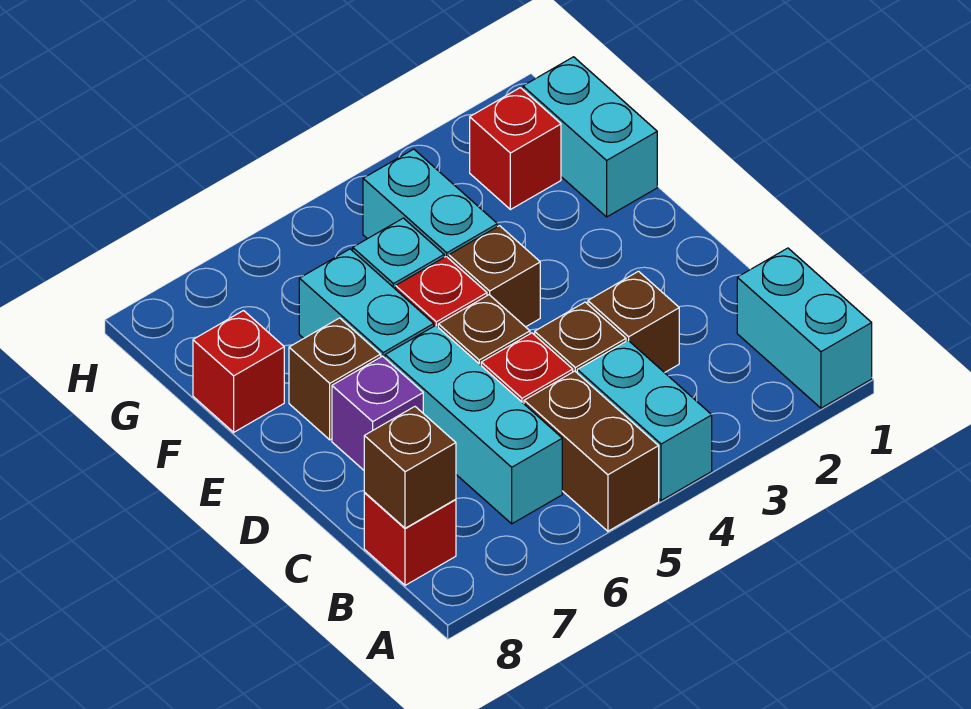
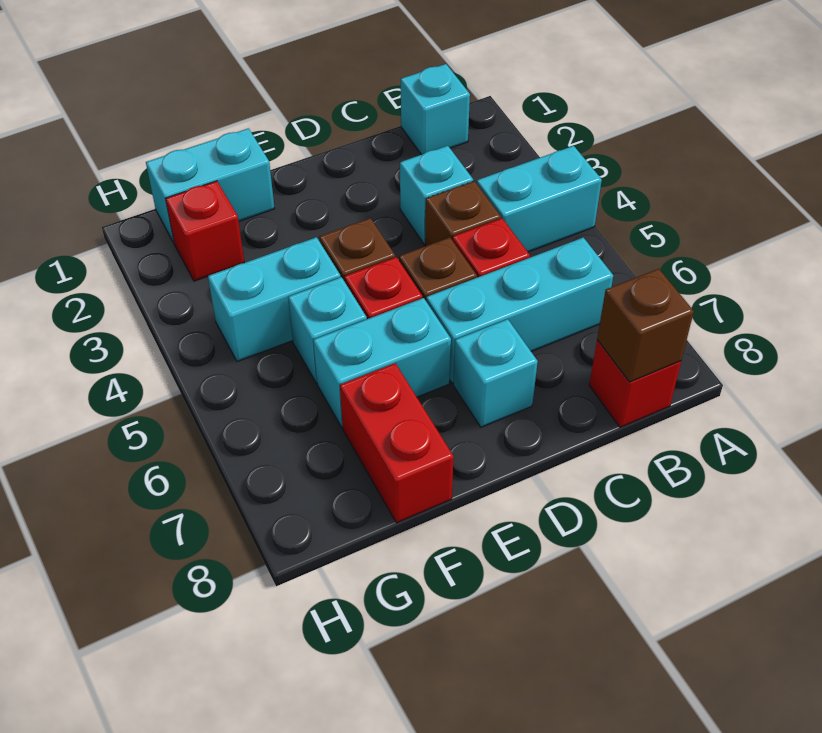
cyan 1x2 brick [737,248,872,408] -> cyan 1x1 brick [401,64,470,155]
brown 1x2 brick [524,371,659,531] -> none
brown 1x1 brick [588,271,679,373] -> cyan 1x1 brick [400,146,473,244]
purple 1x1 brick [332,356,423,470] -> cyan 1x1 brick [453,319,538,427]
brown 1x1 brick [289,318,381,440] -> none
red 1x1 brick [193,311,284,432] -> red 1x2 brick [340,363,454,523]

